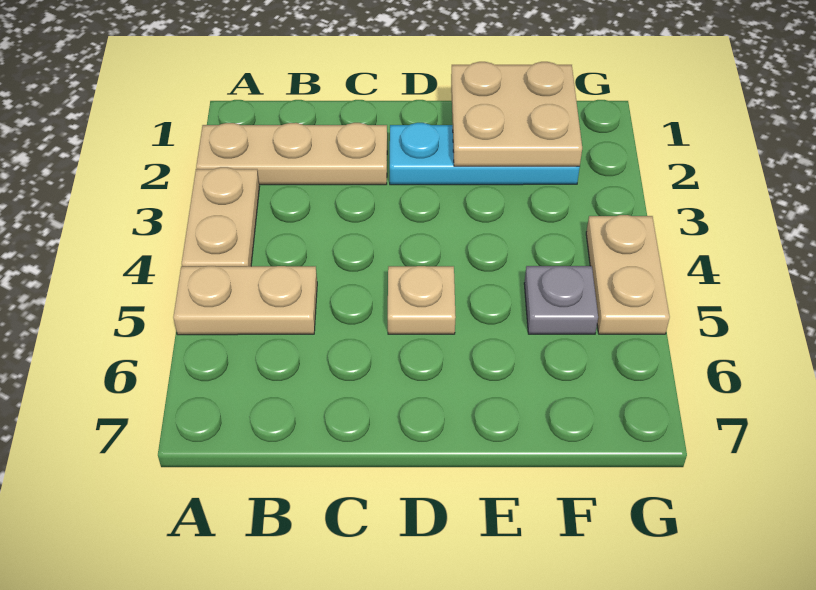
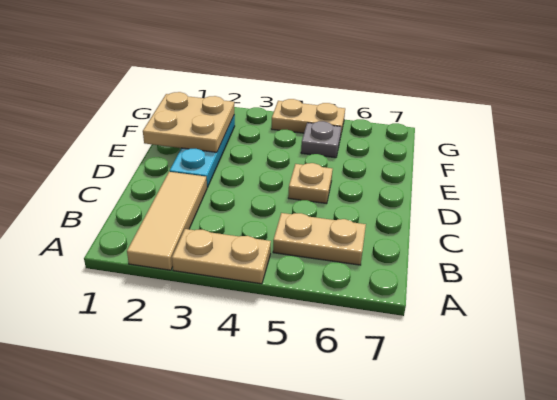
tan 1x3 plate [196,123,387,185] -> tan 1x3 tile [127,172,207,270]
tan 1x2 plate [173,266,317,335] -> tan 1x2 plate turned to [273,213,366,265]

